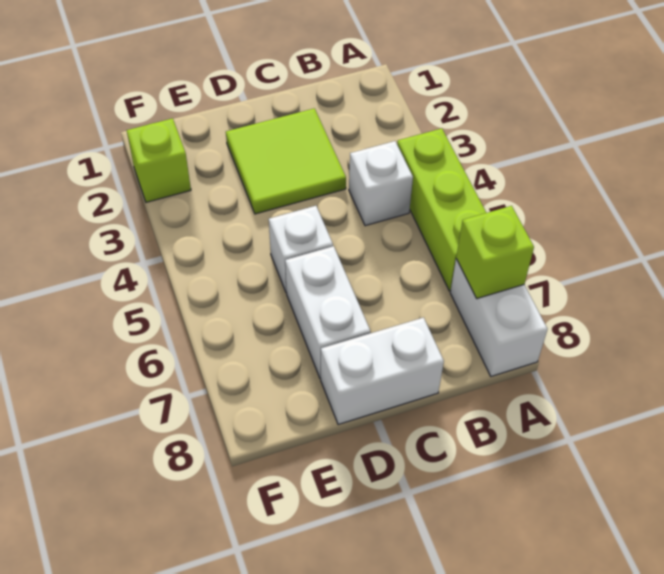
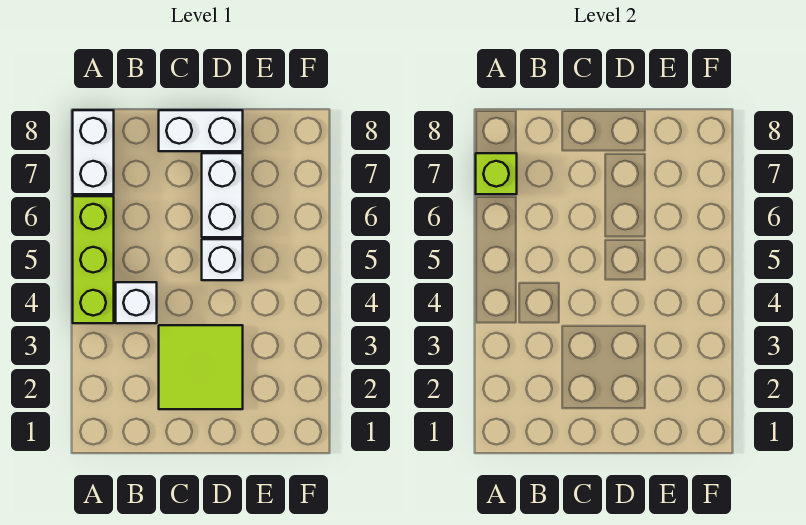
lime 1x1 brick [127,118,191,202] -> none

